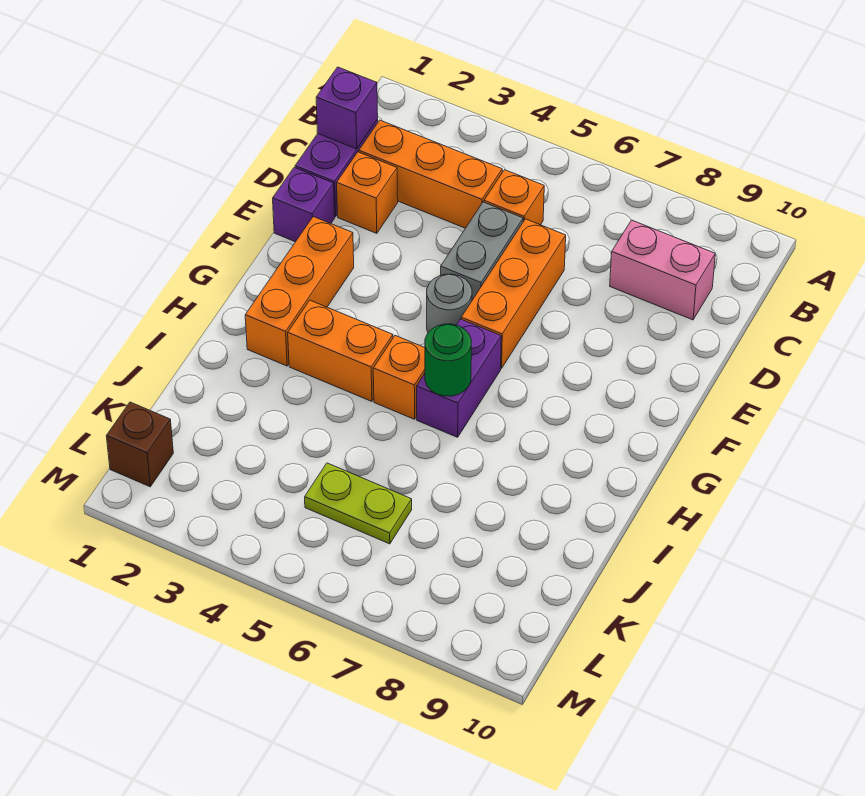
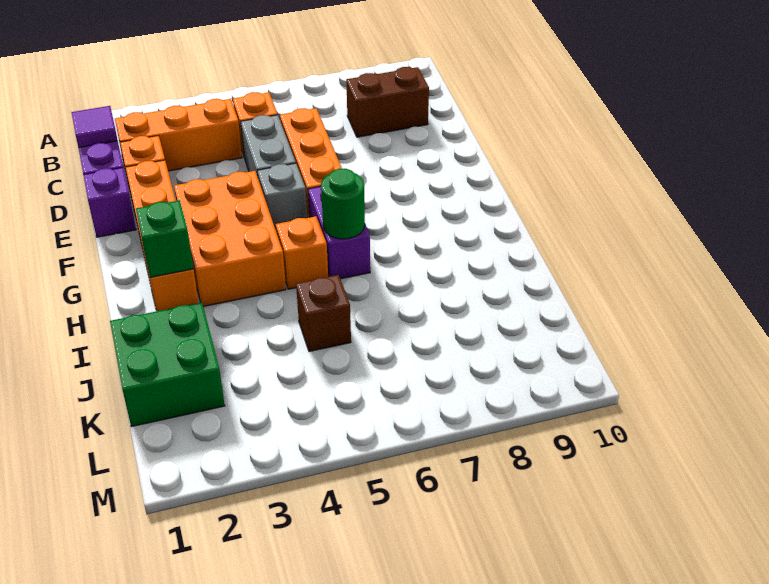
purple 1x1 brick [316,67,378,149] -> purple 1x1 tile [71,106,118,148]
pink 1x2 brick [610,220,715,320] -> brown 1x2 brick [346,67,429,137]
orange 1x3 brick [245,217,354,366] -> orange 1x4 brick [126,160,199,311]
grey 1x1 round brick [427,274,472,333] -> grey 1x1 brick [257,163,307,230]
none -> green 1x1 brick [136,200,193,277]
orange 1x2 brick [288,300,393,401] -> orange 2x3 brick [174,171,286,307]
none -> green 2x2 brick [110,302,225,427]
lime 1x2 plate [305,463,412,544] -> none
brown 1x1 brick [106,402,173,487] -> brown 1x1 brick moved to [296,275,351,352]

